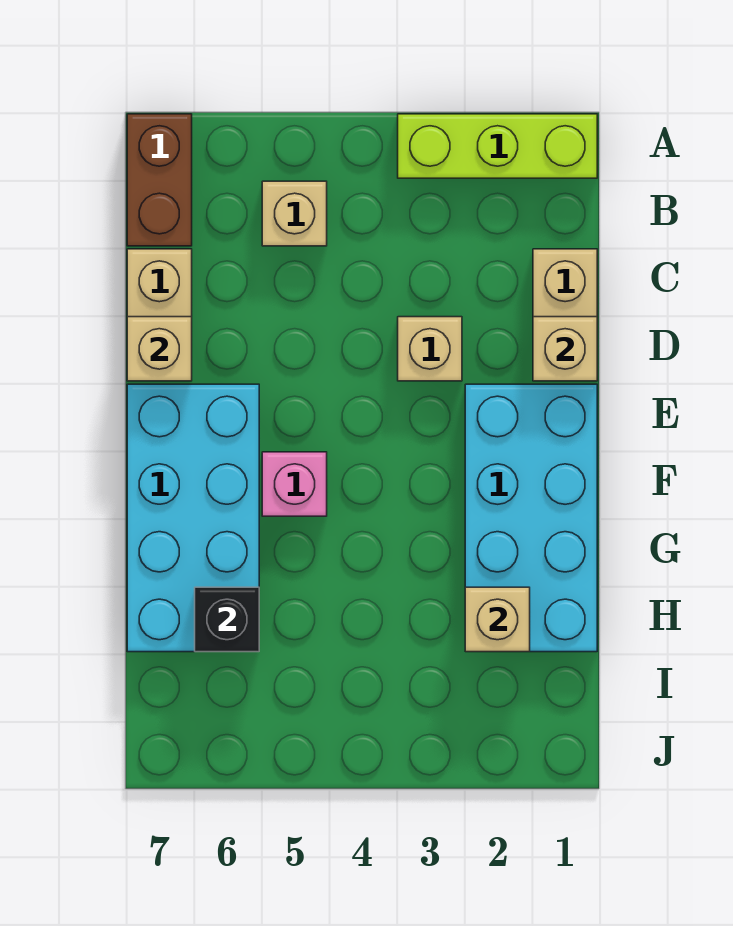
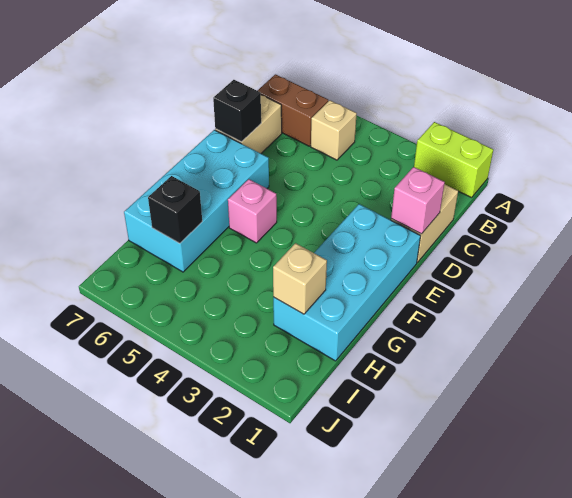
lime 1x3 brick [398,114,597,178] -> lime 1x2 brick [414,122,493,198]
brown 1x2 brick [127,114,192,246] -> brown 1x2 brick turned to [257,74,328,146]
tan 1x1 brick [533,317,597,381] -> pink 1x1 brick [391,167,445,234]
tan 1x1 brick [398,317,462,381] -> none
tan 1x1 brick [127,317,192,381] -> black 1x1 brick [213,80,261,142]

